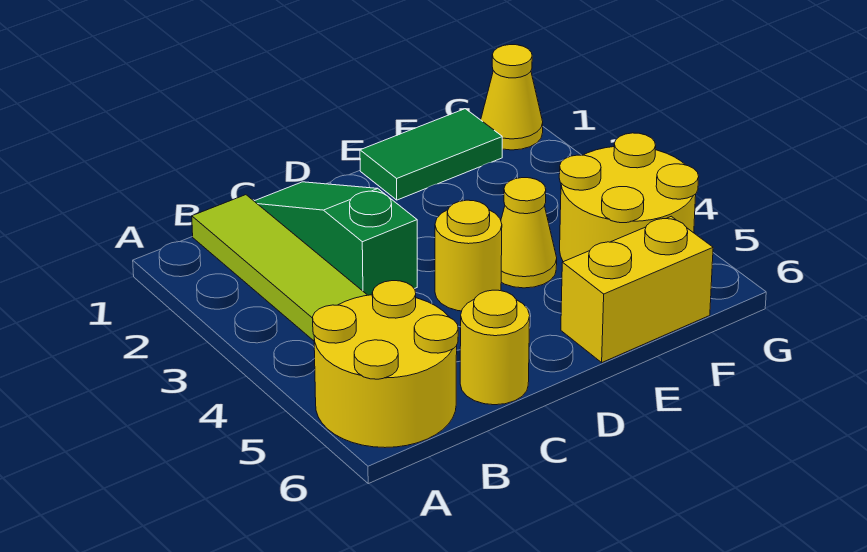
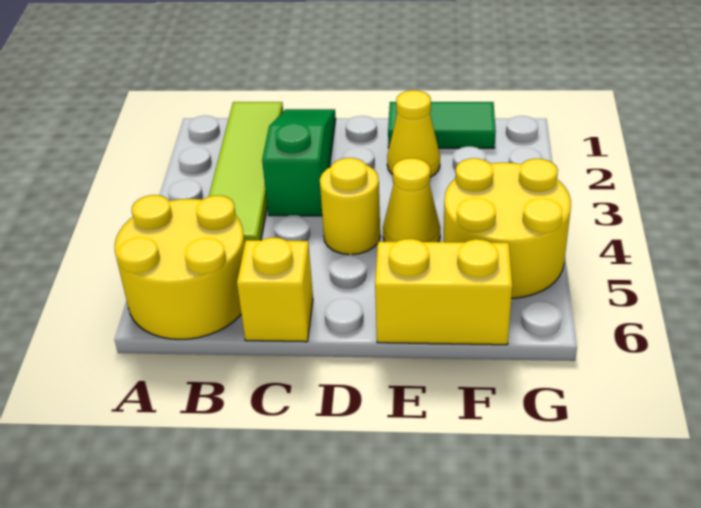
yellow 1x1 round brick [460,290,530,405] -> yellow 1x1 brick [237,238,313,342]
yellow 1x1 cone [481,45,543,150] -> yellow 1x1 cone moved to [387,90,440,177]

